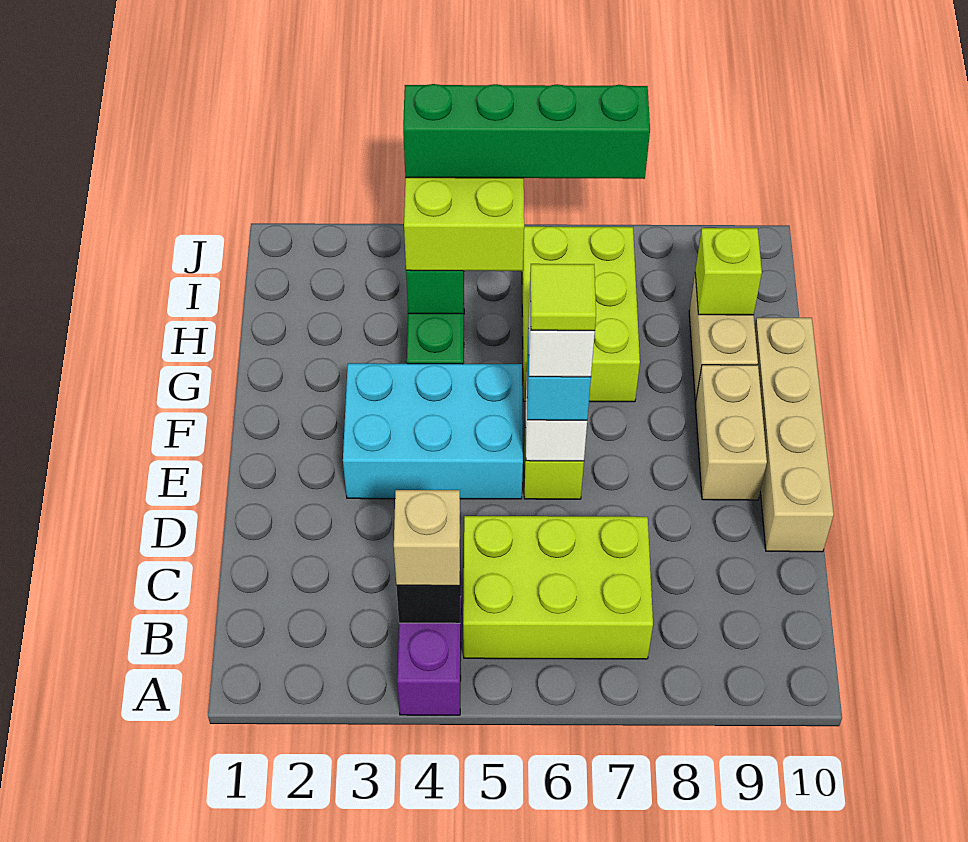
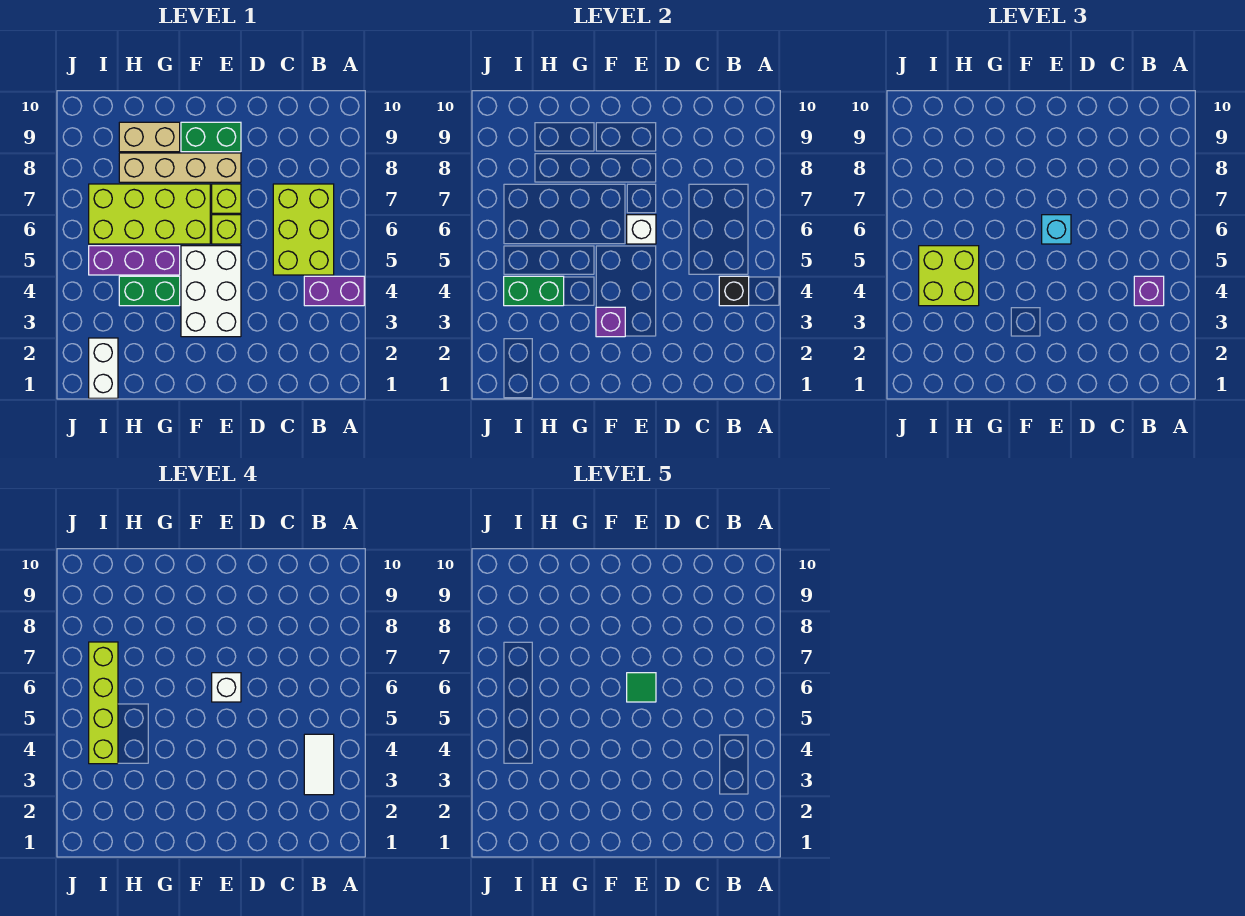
none -> white 1x2 tile [304,734,334,795]
tan 1x1 brick [394,490,460,586] -> purple 1x1 brick [1134,276,1164,306]
tan 1x4 brick [755,318,834,552] -> tan 1x4 brick moved to [119,153,241,182]
cyan 2x3 brick [343,363,523,499] -> white 2x3 brick [181,246,241,337]
lime 1x1 tile [530,264,596,331] -> green 1x1 tile [627,673,656,702]
tan 1x2 brick [696,365,767,500] -> green 1x2 brick [181,122,241,152]
none -> purple 1x1 brick [596,307,625,337]
none -> purple 1x3 brick [89,246,180,275]
lime 2x3 brick [522,226,640,402] -> lime 2x4 brick [89,184,210,244]
lime 1x1 brick [695,228,762,315] -> lime 1x1 brick moved to [212,184,241,213]
none -> white 1x2 brick [89,338,118,398]
green 1x4 brick [403,84,650,179] -> lime 1x4 brick [89,642,118,764]

